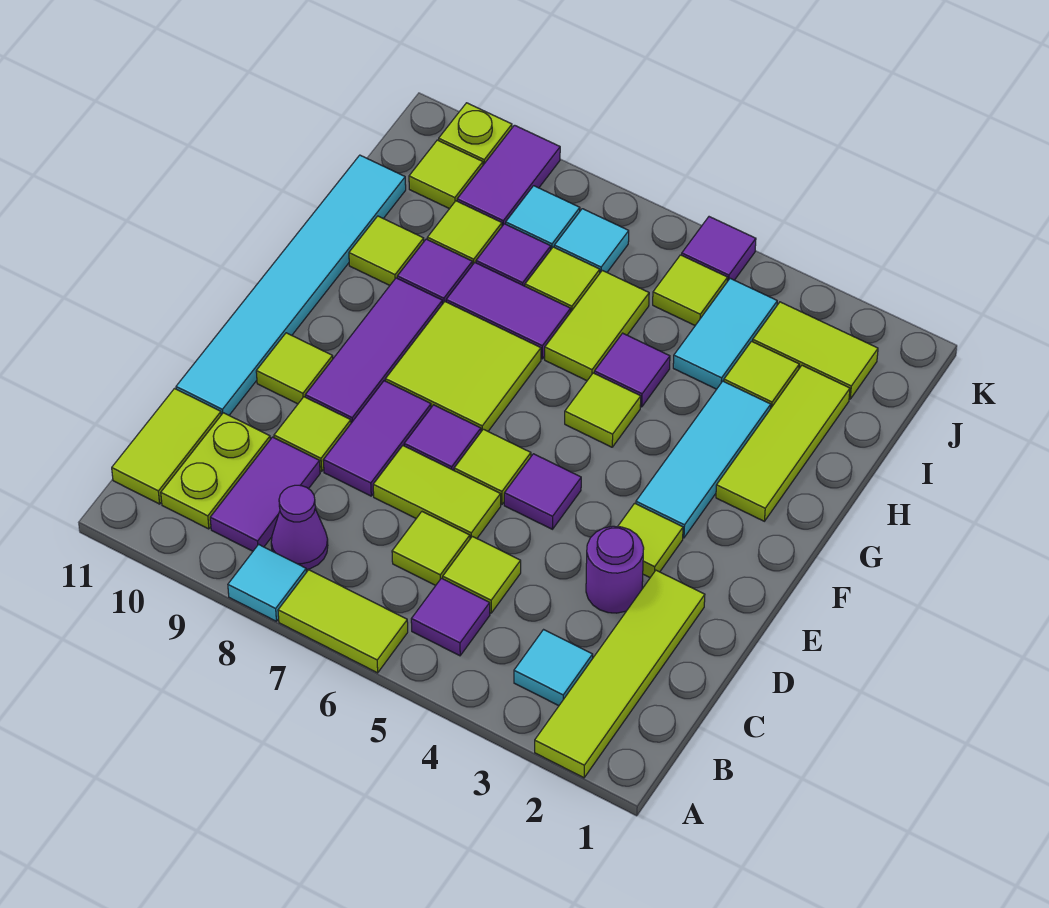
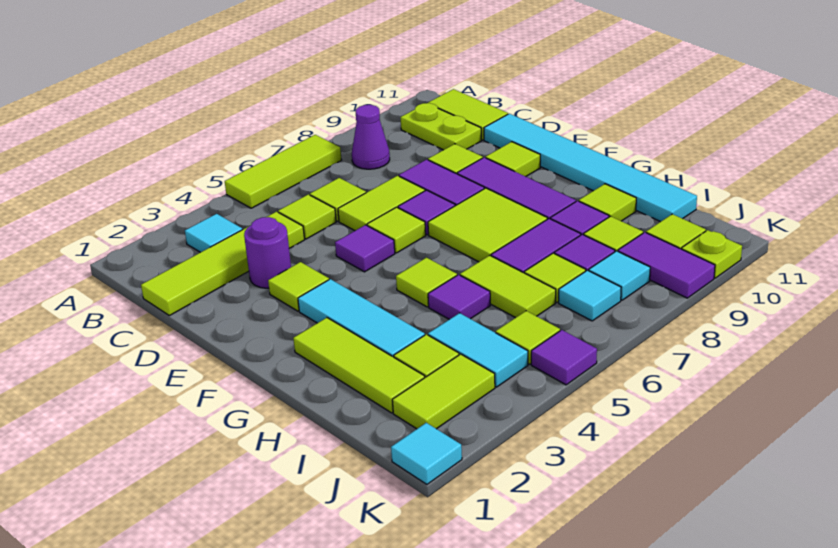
lime 1x4 tile [535,570,705,778] -> lime 1x4 tile turned to [141,212,304,316]
lime 1x2 tile [278,570,408,673] -> lime 1x3 tile [225,135,341,208]
cyan 1x1 tile [228,544,306,621] -> cyan 1x1 tile moved to [391,423,462,484]
purple 1x1 tile [411,578,490,656] -> none
purple 1x2 tile [210,437,320,551] -> none

